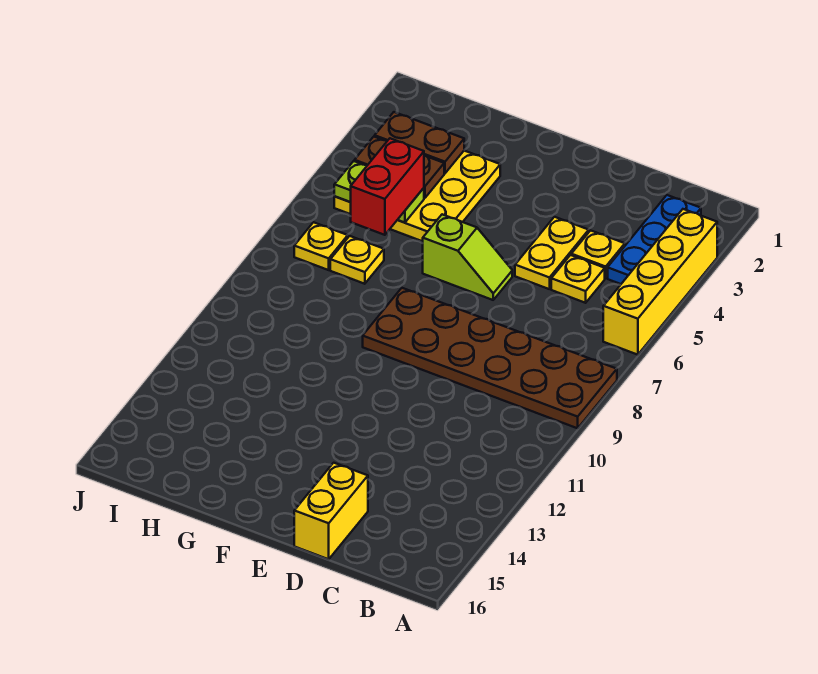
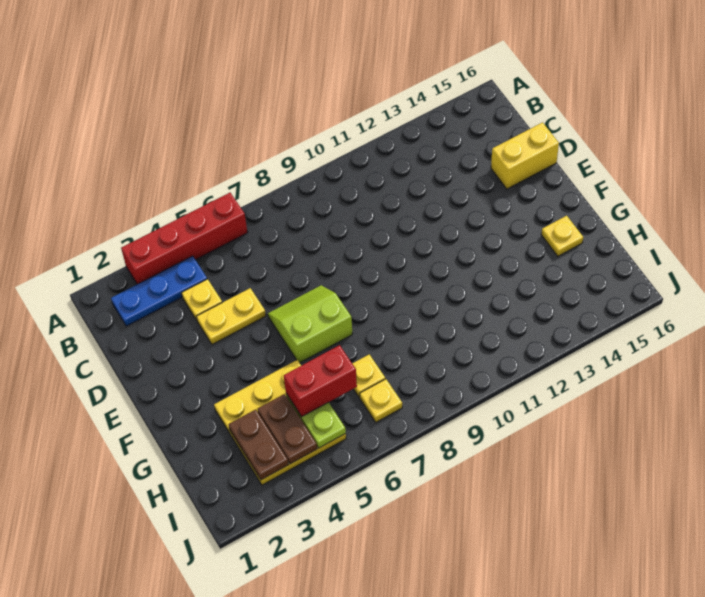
yellow 1x4 brick [603,209,717,355] -> red 1x4 brick [121,193,248,284]
brown 2x6 plate [363,288,617,428] -> none
yellow 1x1 plate [551,255,605,303] -> yellow 1x1 plate moved to [541,216,583,256]
lime 1x2 slope [423,214,512,300] -> lime 2x2 slope [268,285,353,363]

